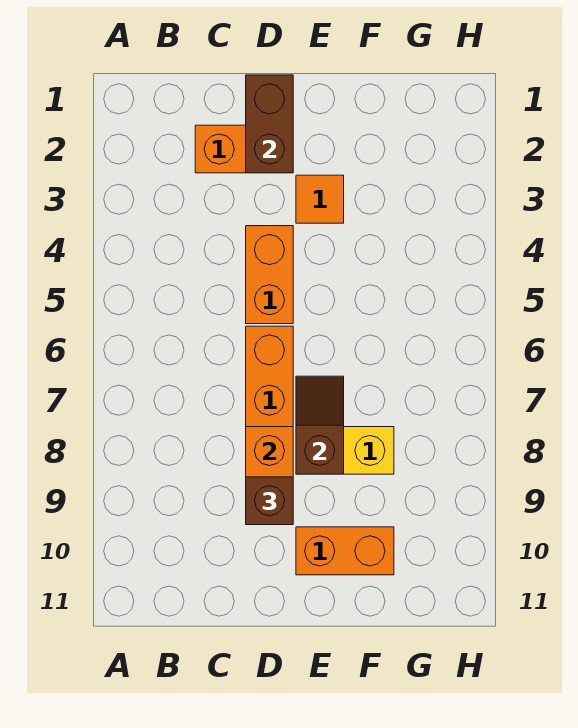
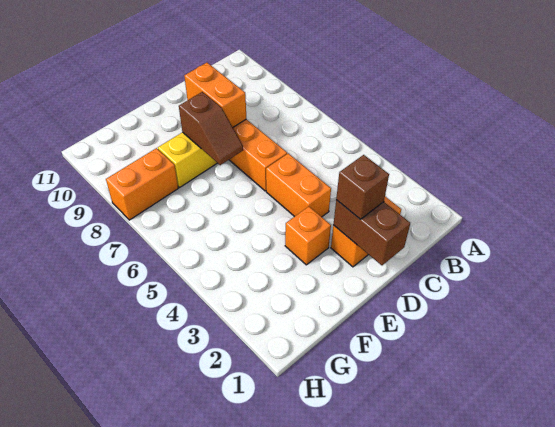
brown 1x1 brick [246,477,293,525] -> brown 1x1 brick moved to [336,155,389,219]
orange 1x1 tile [296,175,344,223] -> orange 1x1 brick [285,206,331,265]
orange 1x2 brick [296,527,394,575] -> orange 1x2 brick moved to [106,148,178,220]

